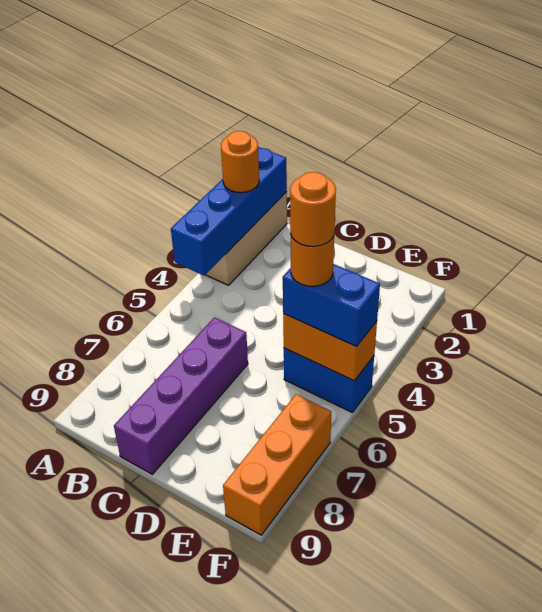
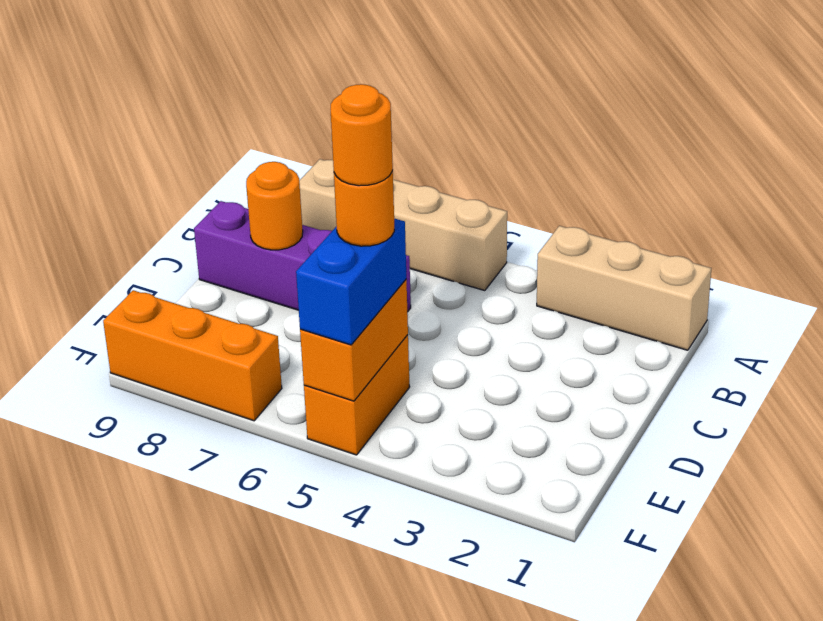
blue 1x4 brick [171,147,287,276] -> none
orange 1x1 round brick [221,131,259,193] -> orange 1x1 round brick moved to [246,162,303,250]
none -> tan 1x4 brick [299,159,507,291]
blue 1x2 brick [284,348,374,413] -> orange 1x2 brick [304,335,410,455]

